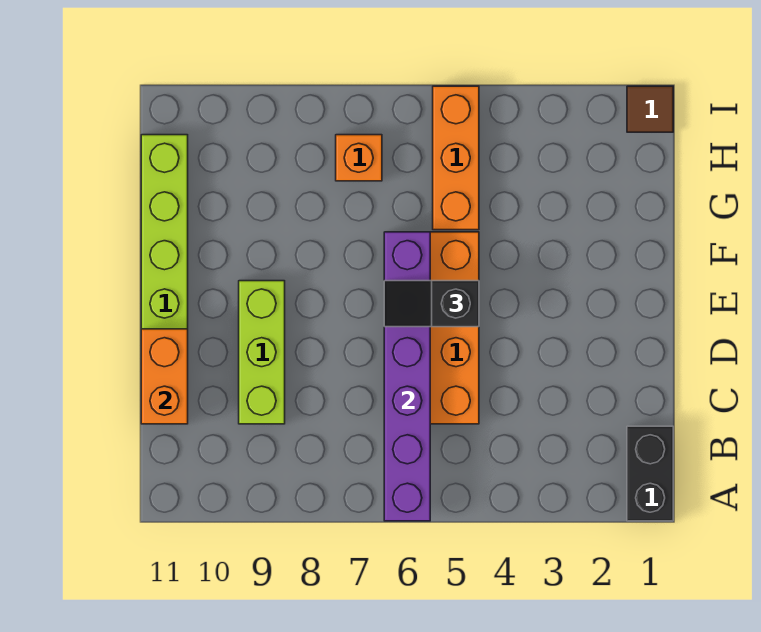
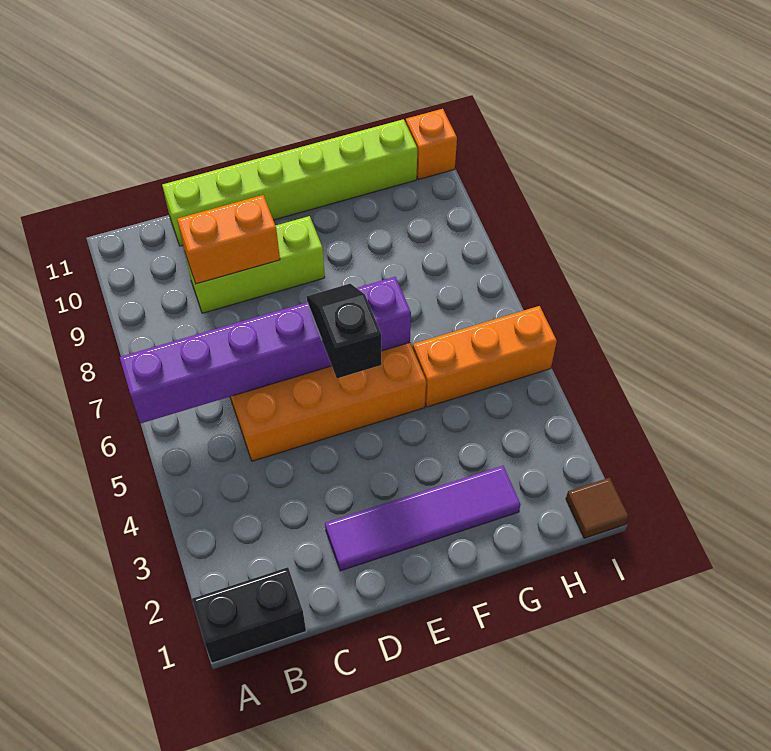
orange 1x2 brick [141,329,188,424] -> orange 1x2 brick moved to [177,195,280,284]
none -> purple 1x4 tile [325,466,520,571]
orange 1x1 brick [336,135,382,181] -> orange 1x1 brick moved to [406,109,457,180]

